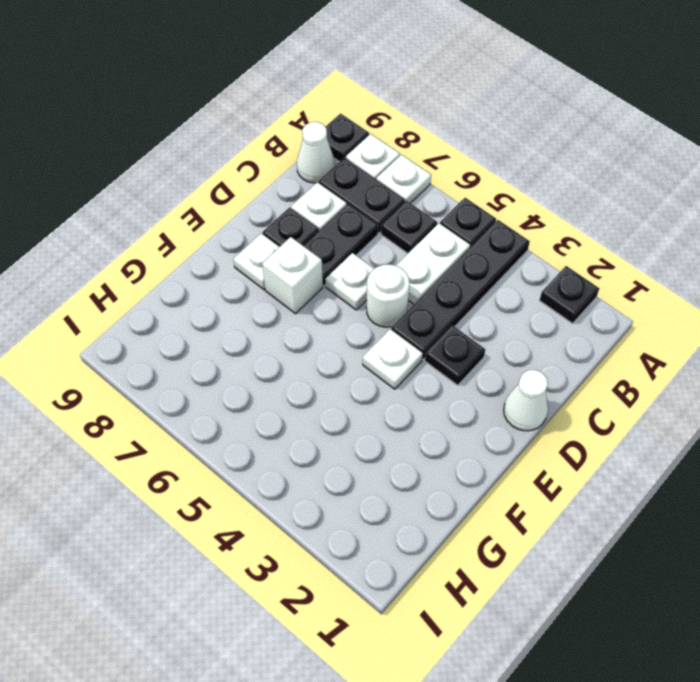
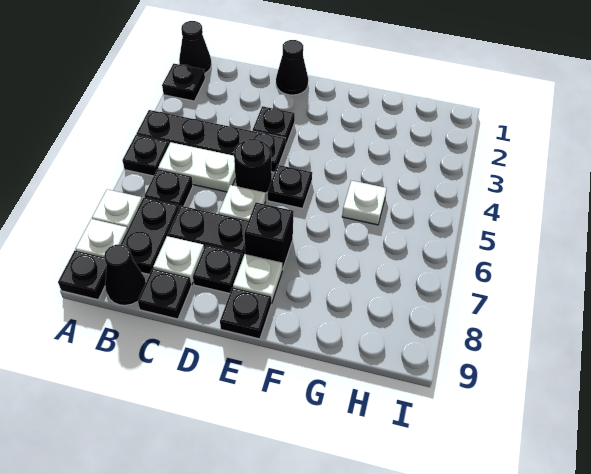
none -> black 1x1 cone [179,21,211,73]
white 1x1 cone [297,122,335,183] -> black 1x1 cone [104,245,146,305]
none -> black 1x1 plate [138,269,191,319]
white 1x1 cone [504,370,548,431] -> black 1x1 cone [276,40,308,95]
white 1x1 round brick [366,264,410,327] -> black 1x1 round brick [234,139,272,194]
white 1x1 plate [363,329,423,389] -> white 1x1 plate moved to [342,180,387,225]
none -> black 1x1 plate [268,165,312,208]
white 1x1 brick [262,237,323,314] -> black 1x1 brick [244,203,294,270]
none -> black 1x1 plate [220,287,271,339]

